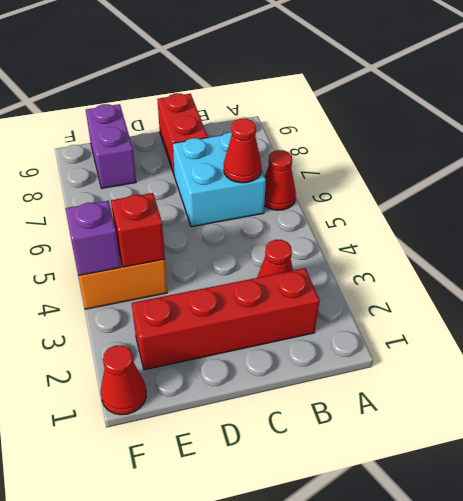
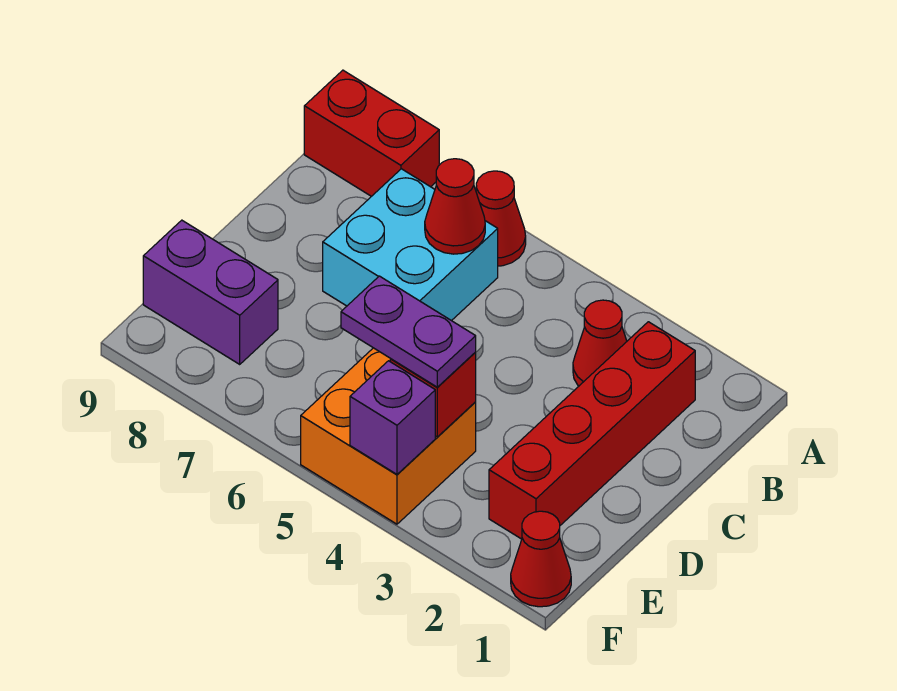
red 1x2 brick [157,93,208,174] -> red 1x2 brick moved to [304,70,439,196]
none -> purple 1x2 plate [341,276,476,387]

